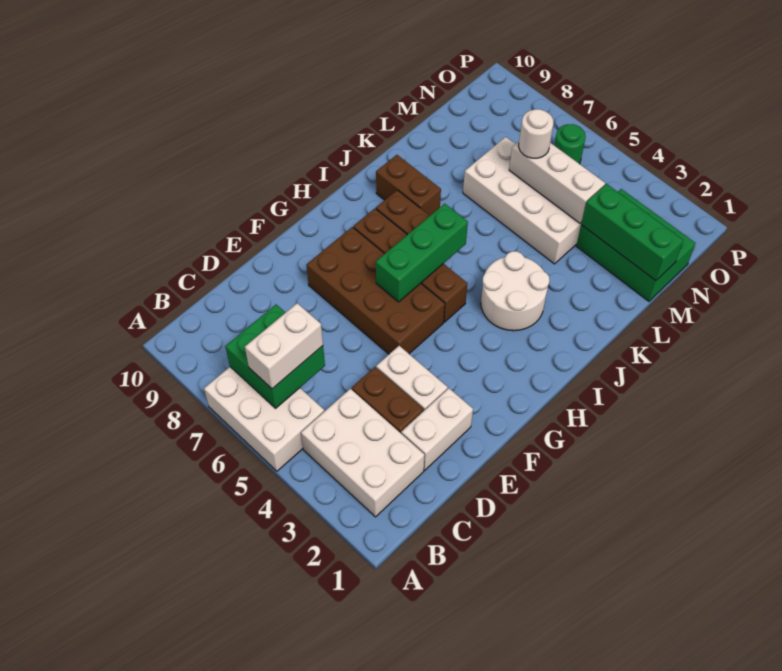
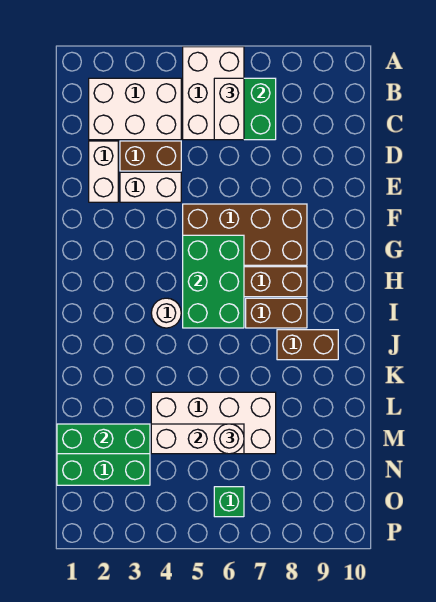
white 2x3 brick [204,367,324,471] -> white 2x3 brick turned to [183,47,244,140]
green 1x3 brick [376,204,468,302] -> green 2x3 brick [183,235,244,328]
white 2x2 round brick [481,251,550,331] -> white 1x1 round brick [151,298,181,328]
green 1x1 round brick [554,124,586,164] -> green 1x1 brick [214,487,244,517]

